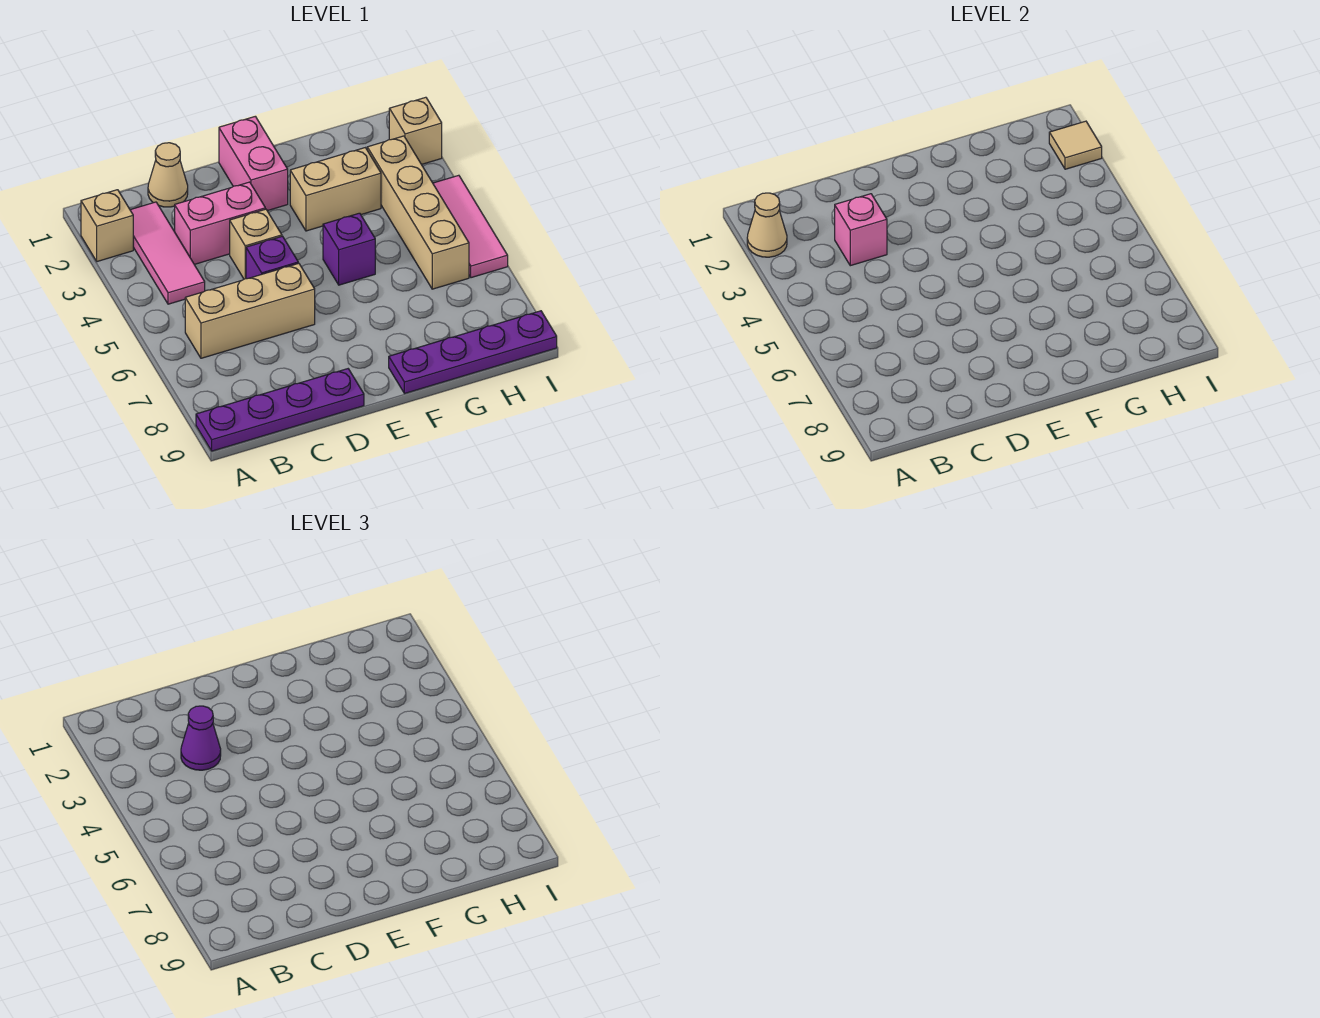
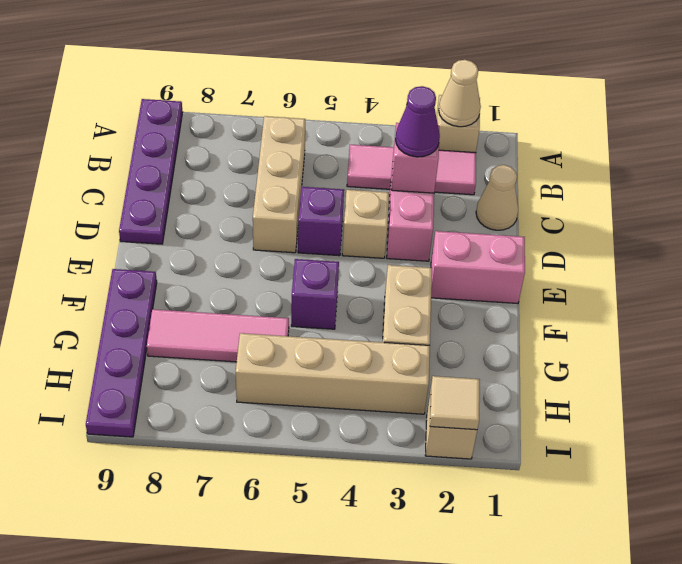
pink 1x3 tile [433,175,508,278] -> pink 1x3 tile moved to [147,309,289,362]

